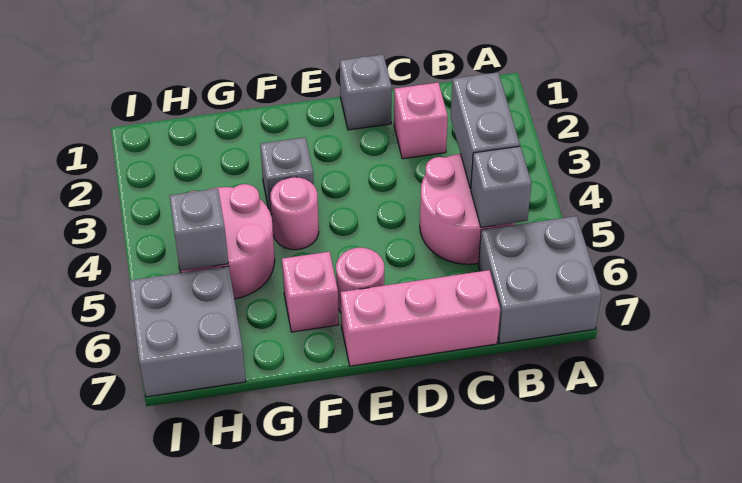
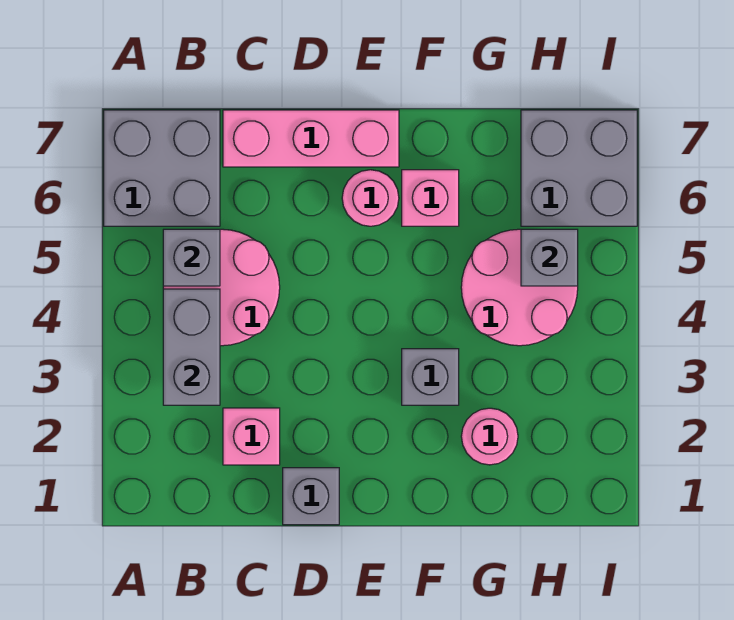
pink 1x1 round brick [271,177,319,250] -> pink 1x1 round brick moved to [461,408,518,465]

